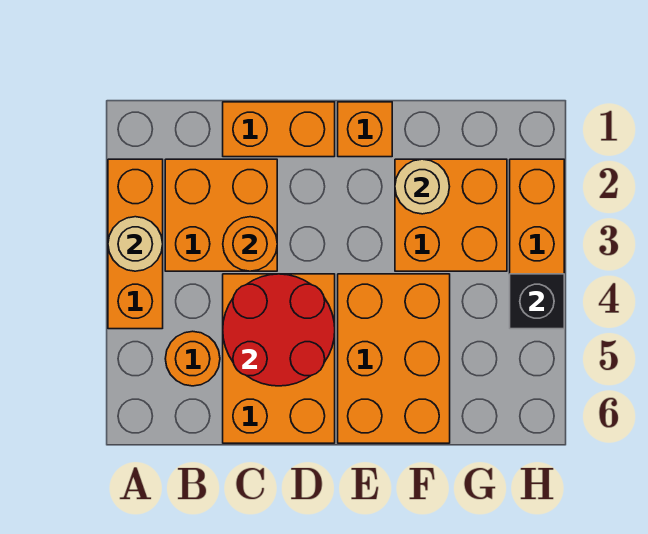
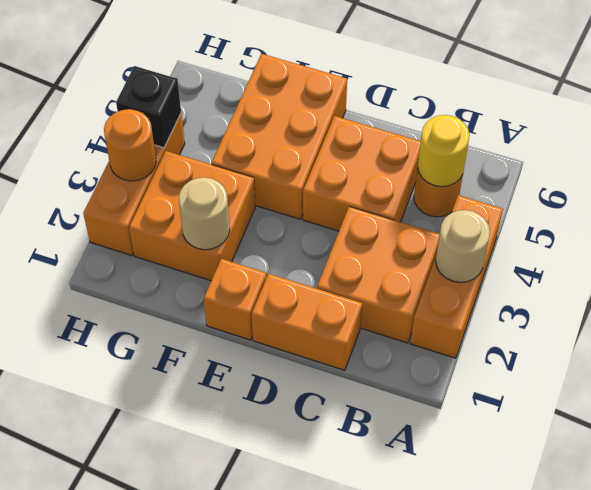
none -> yellow 1x1 round brick [418,115,470,187]
orange 1x1 round brick [223,217,277,271] -> orange 1x1 round brick moved to [104,109,156,181]
orange 2x3 brick [223,274,335,443] -> orange 2x2 brick [303,116,421,231]
red 2x2 round brick [223,274,335,386] -> none

